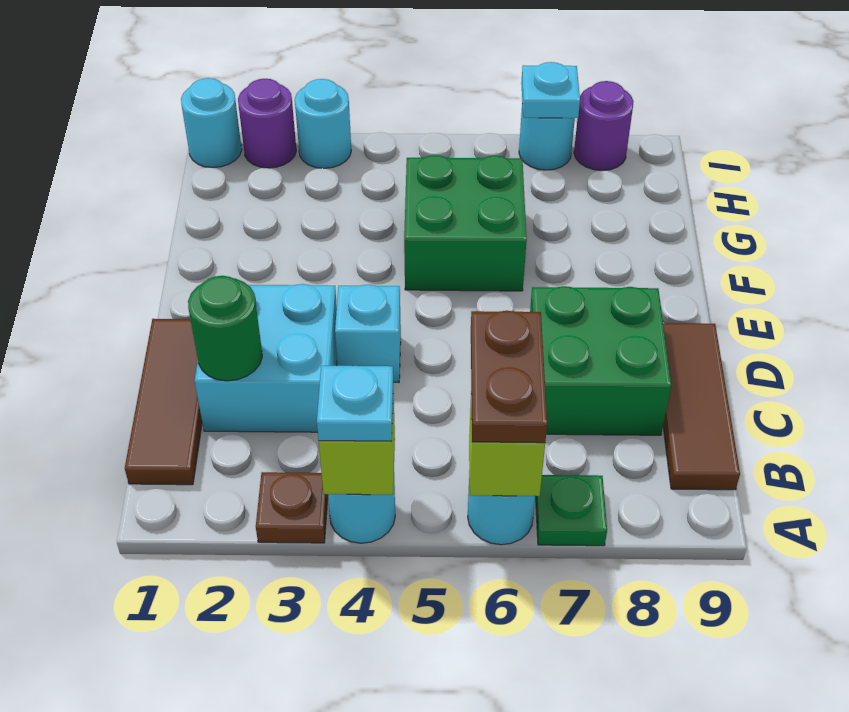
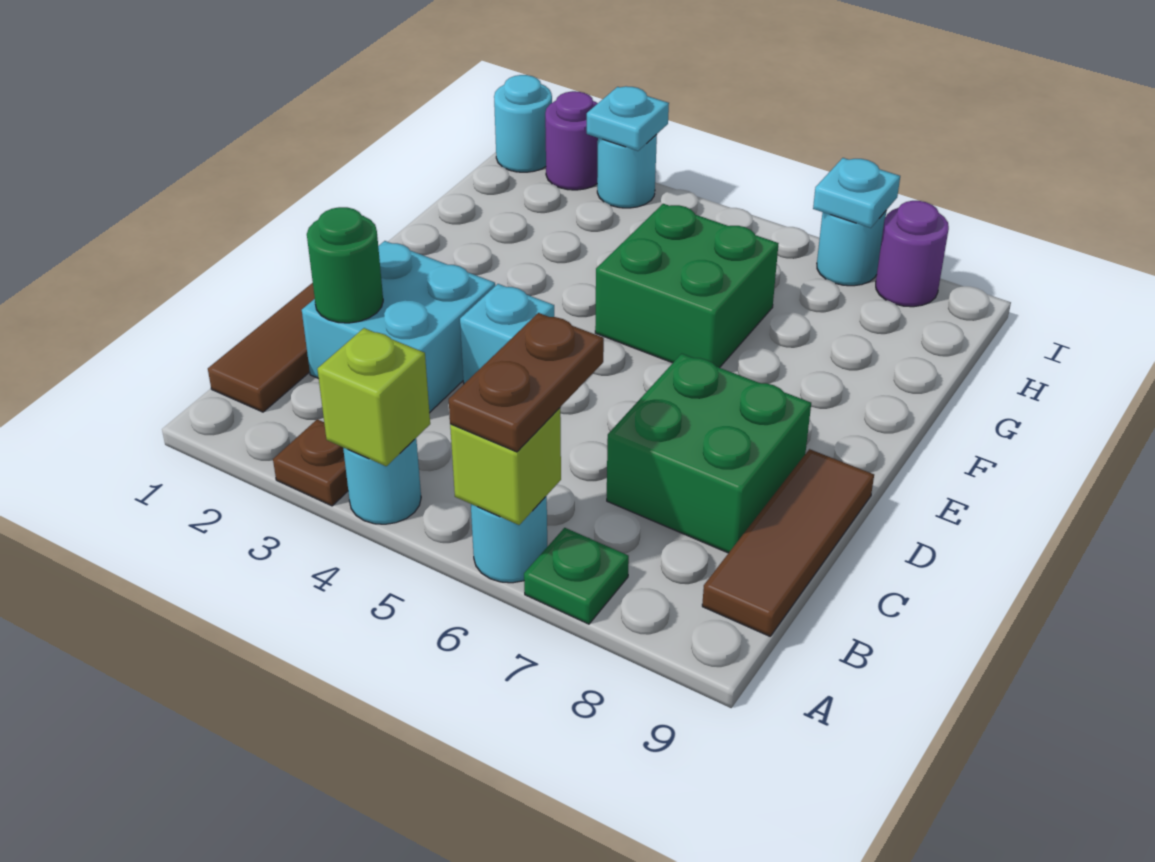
cyan 1x1 plate [317,366,393,441] -> cyan 1x1 plate moved to [587,86,669,151]

